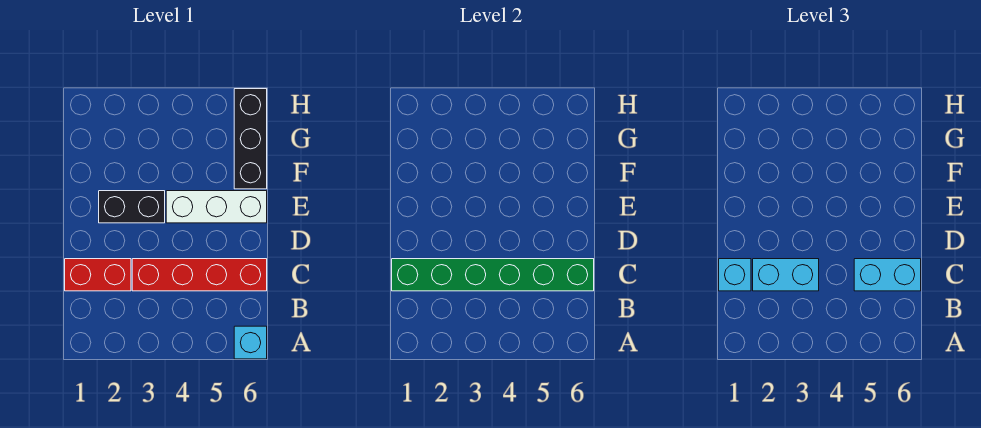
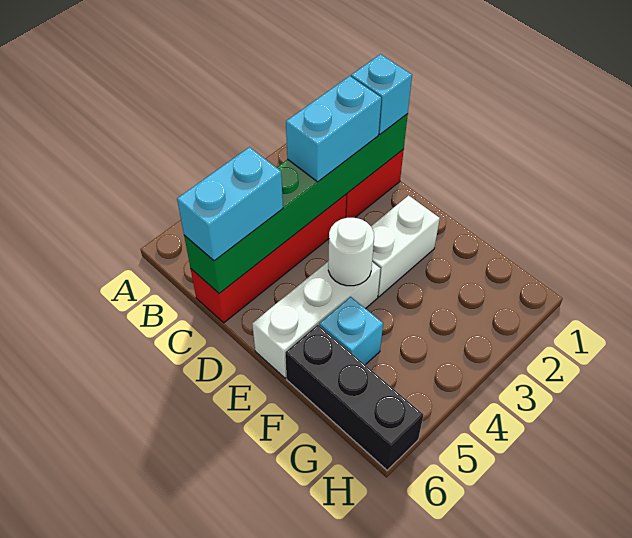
cyan 1x1 brick [234,326,267,359] -> cyan 1x1 brick moved to [319,297,383,365]
black 1x2 brick [99,191,165,223] -> white 1x2 brick [371,195,440,297]
none -> white 1x1 round brick [328,218,374,286]

